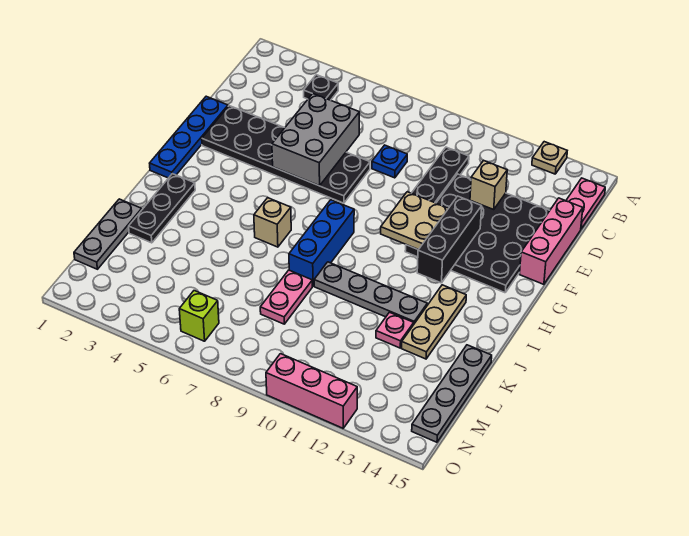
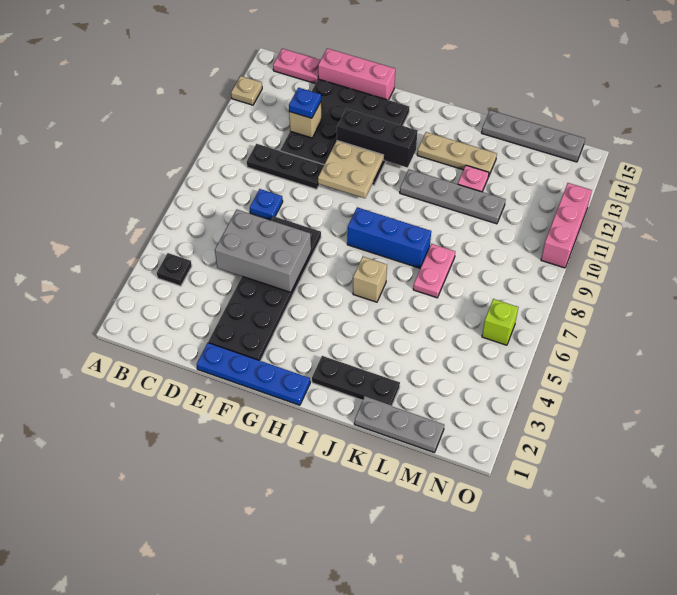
none -> blue 1x1 plate [289,88,321,118]
grey 1x4 plate [314,262,427,323] -> grey 1x4 plate turned to [400,169,506,224]
pink 1x2 plate [260,270,312,324] -> pink 1x2 plate turned to [413,244,455,298]

